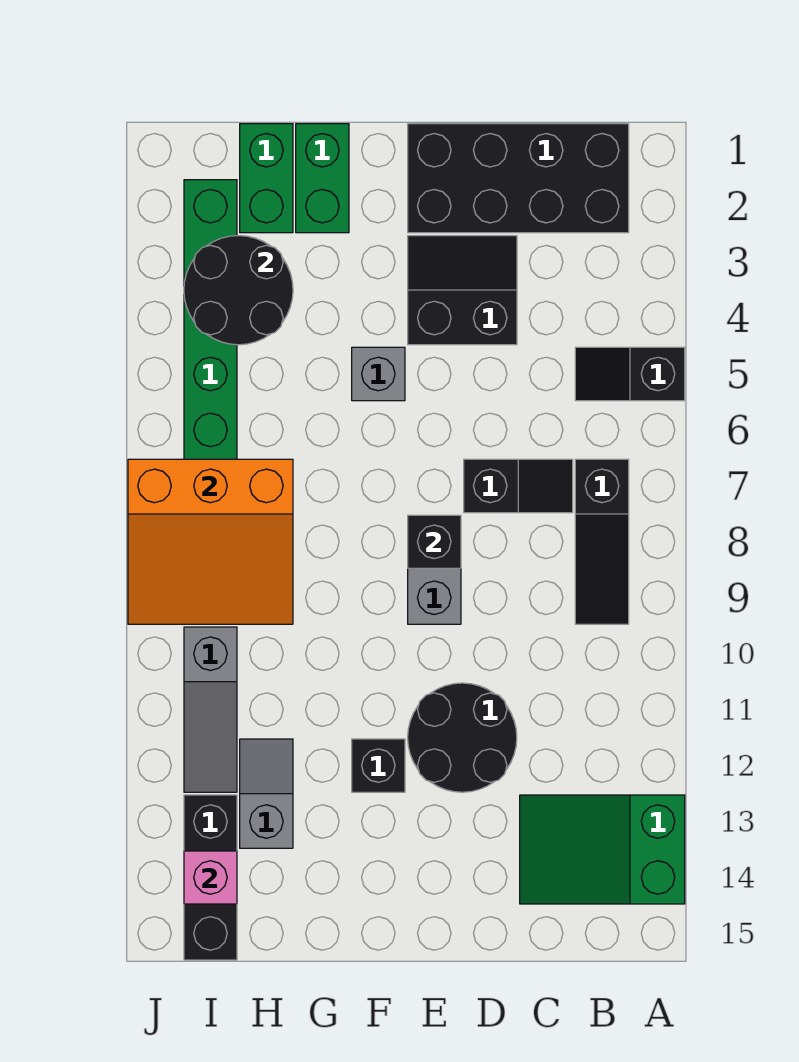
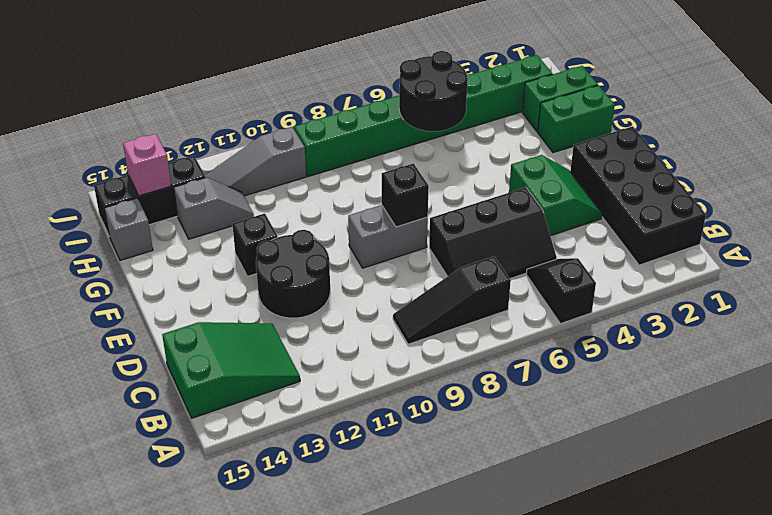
green 2x3 slope [520,795,685,904] -> green 2x3 slope turned to [162,322,300,418]
black 1x2 slope [464,459,573,513] -> black 2x3 slope [429,187,557,279]
black 2x2 slope [408,236,517,345] -> green 2x2 slope [509,155,602,236]
grey 1x1 brick [352,347,405,401] -> grey 1x1 brick moved to [104,198,153,260]
black 2x2 round brick [184,236,293,345] -> black 2x2 round brick moved to [399,51,468,132]
orange 3x3 slope [128,459,293,624] -> none

